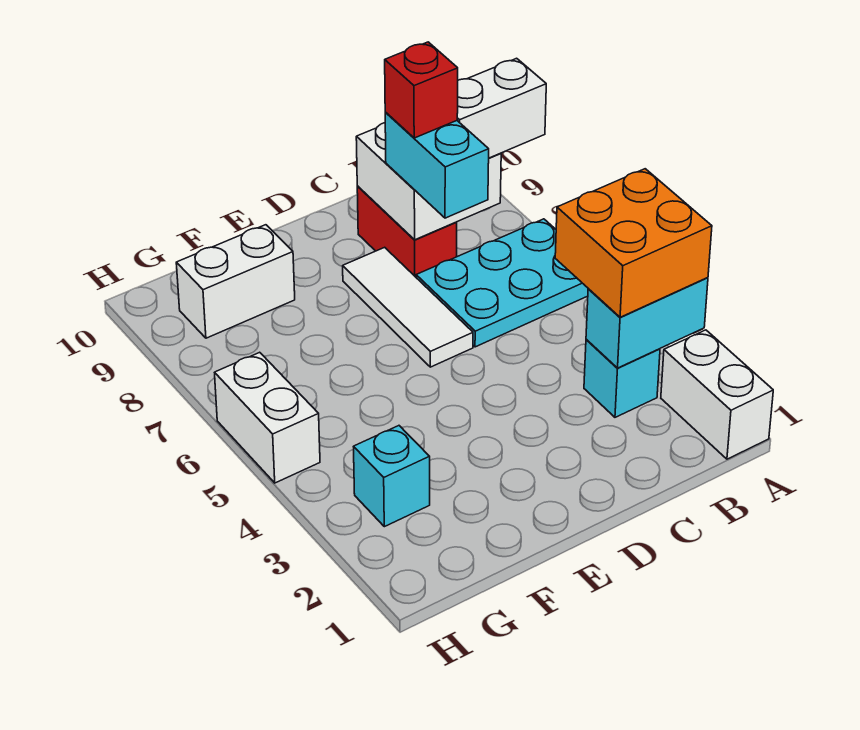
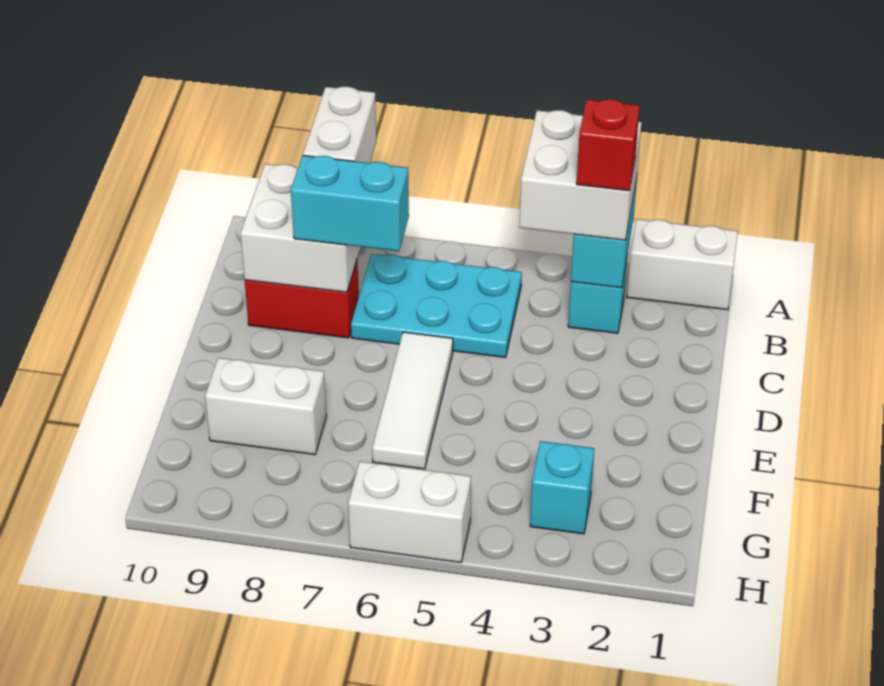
orange 2x2 brick [555,169,712,317] -> white 2x2 brick [519,110,641,240]
cyan 2x3 plate [416,219,588,347] -> cyan 2x3 plate turned to [351,254,522,357]
red 1x1 brick [385,42,458,138] -> red 1x1 brick moved to [577,99,640,191]
white 1x3 tile [343,247,473,367] -> white 1x3 tile turned to [372,332,453,469]
white 1x2 brick [176,225,295,338] -> white 1x2 brick turned to [205,358,326,455]

